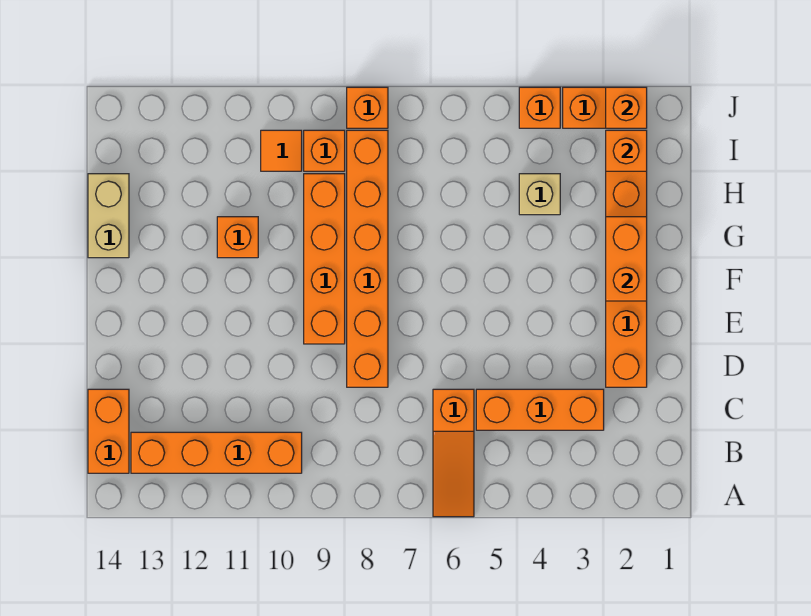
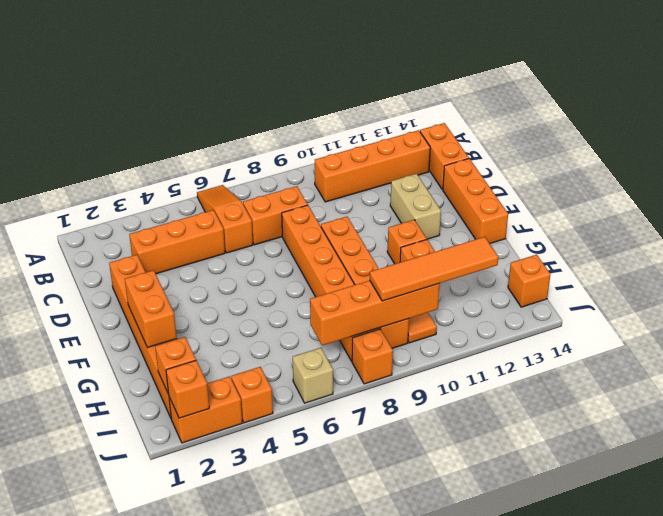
none -> orange 1x2 brick [243,186,308,245]
none -> orange 1x3 brick [443,159,508,243]
none -> orange 1x1 brick [387,220,427,264]
tan 1x2 brick [88,174,129,258] -> tan 1x2 brick moved to [390,174,441,239]
tan 1x1 brick [519,174,560,215] -> tan 1x1 brick moved to [293,348,333,403]
none -> orange 1x4 brick [310,281,440,346]
none -> orange 1x4 tile [370,237,498,301]
none -> orange 1x1 brick [508,255,551,307]

